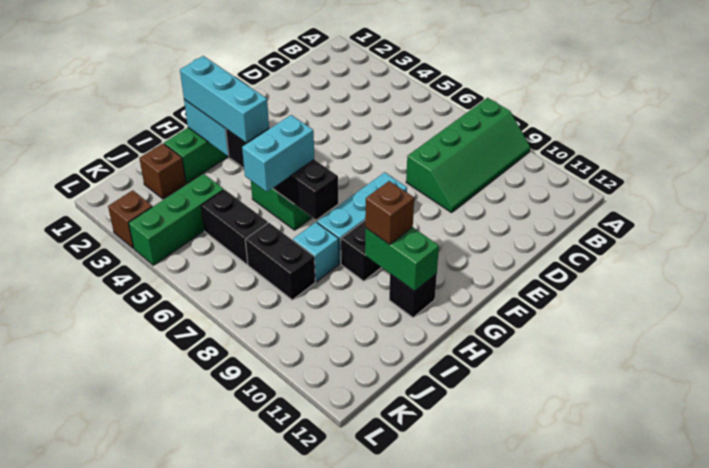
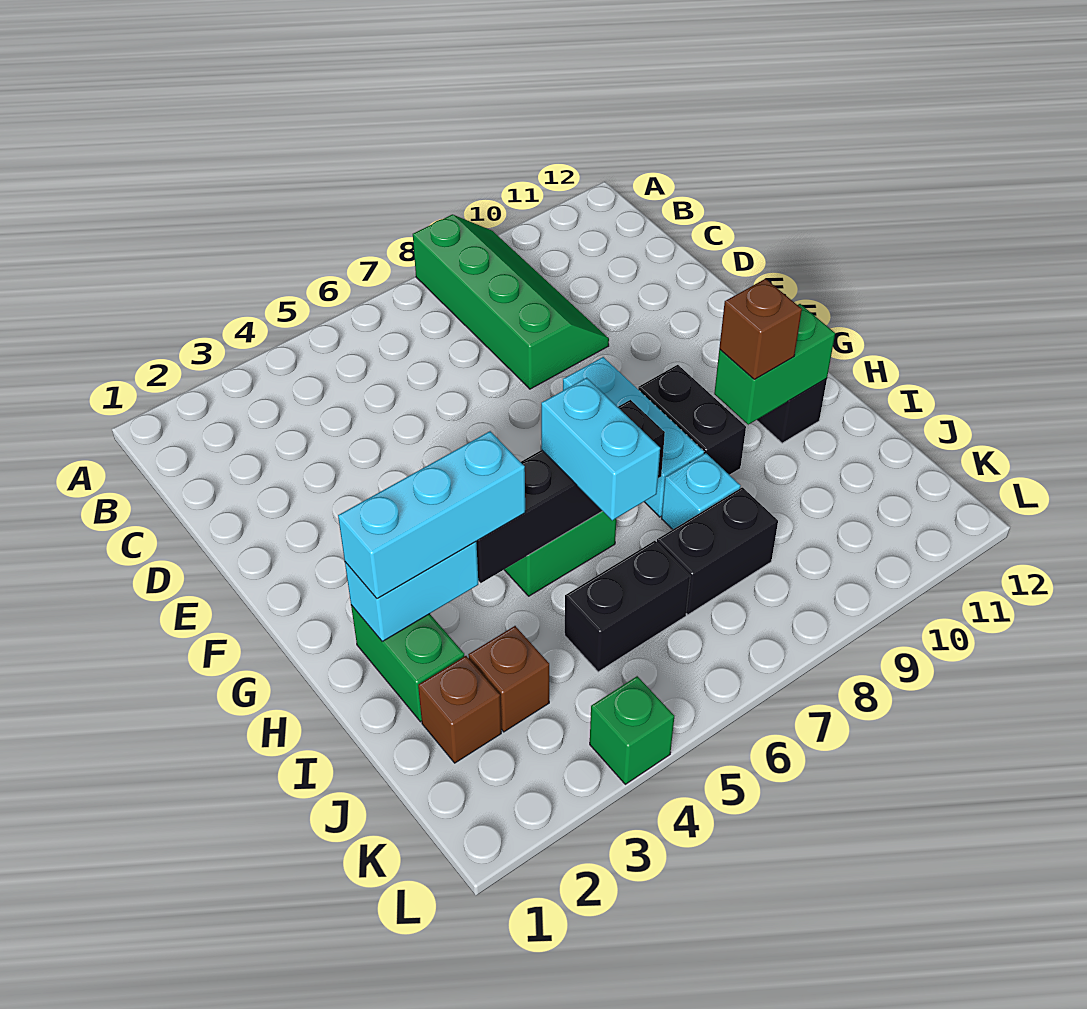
green 1x3 brick [129,174,224,265] -> green 1x1 brick [590,676,674,784]
brown 1x1 brick [108,190,152,248] -> brown 1x1 brick moved to [468,626,549,732]

